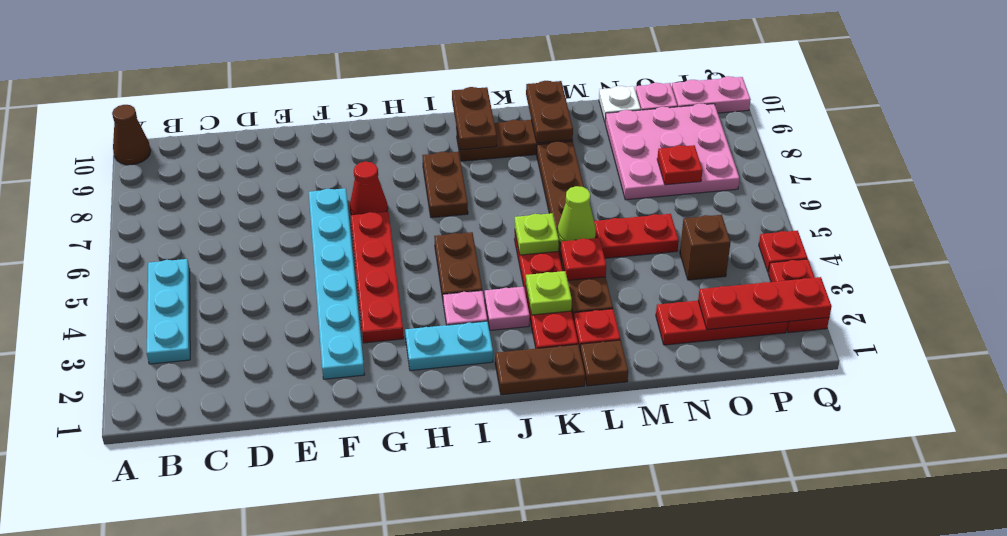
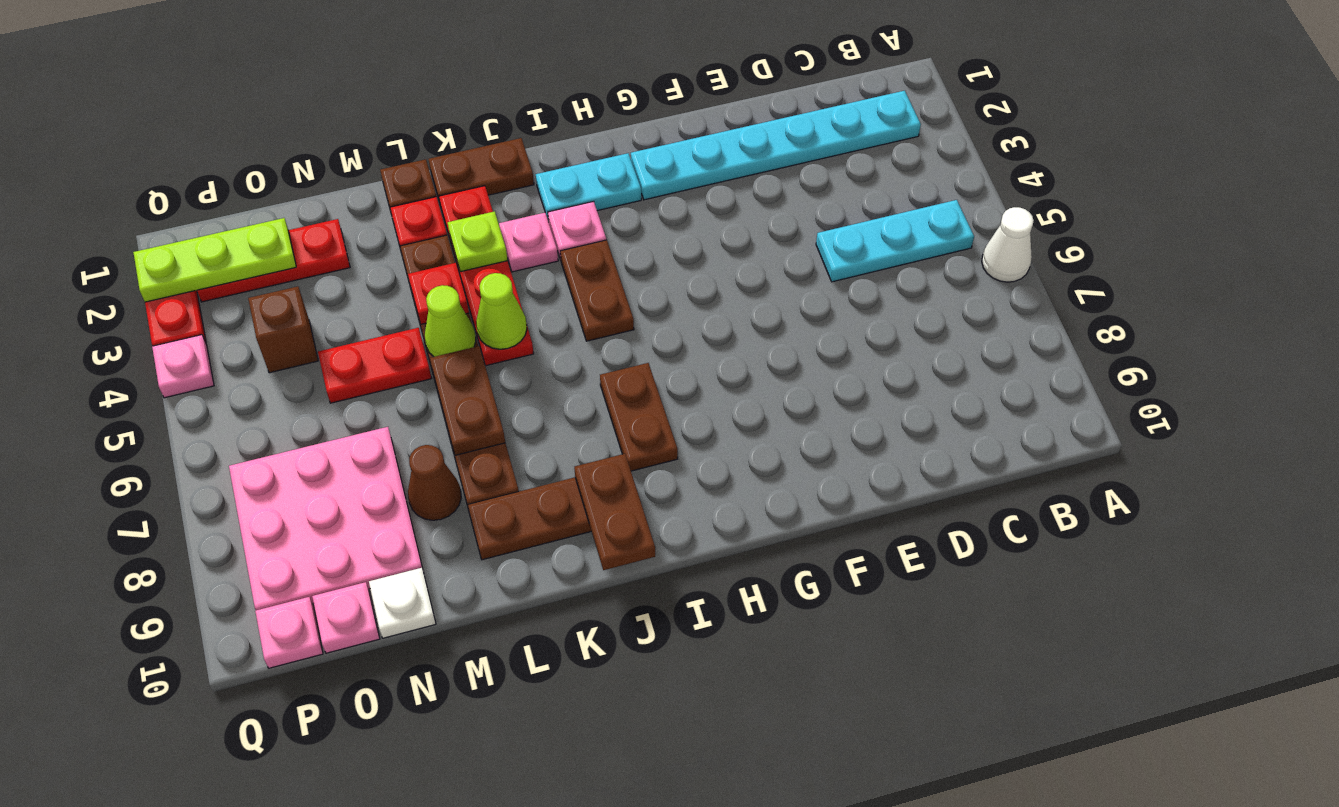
none -> white 1x1 cone [982,207,1034,282]
brown 1x1 cone [112,105,151,165] -> brown 1x1 cone moved to [408,445,461,520]
cyan 1x3 plate [147,259,190,364] -> cyan 1x3 plate turned to [816,200,974,282]
cyan 1x6 plate [309,188,365,379] -> cyan 1x6 plate turned to [631,91,921,200]
red 1x4 plate [351,212,404,343] -> none
red 1x1 cone [350,162,388,215] -> none
lime 1x1 plate [515,213,559,255] -> lime 1x1 cone [476,273,527,349]
brown 1x2 plate [526,81,573,143] -> brown 1x2 plate moved to [430,346,505,455]
red 1x3 plate [698,277,832,330] -> lime 1x3 plate [133,218,296,302]
red 1x1 plate [657,145,703,185] -> none
pink 1x2 plate [672,76,751,113] -> pink 1x1 plate [255,597,323,668]
red 1x1 plate [759,231,808,272] -> pink 1x1 plate [152,335,214,398]

